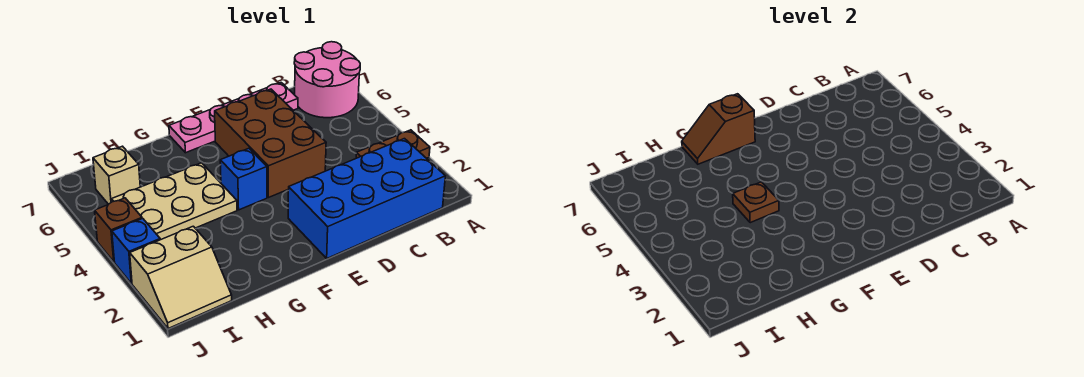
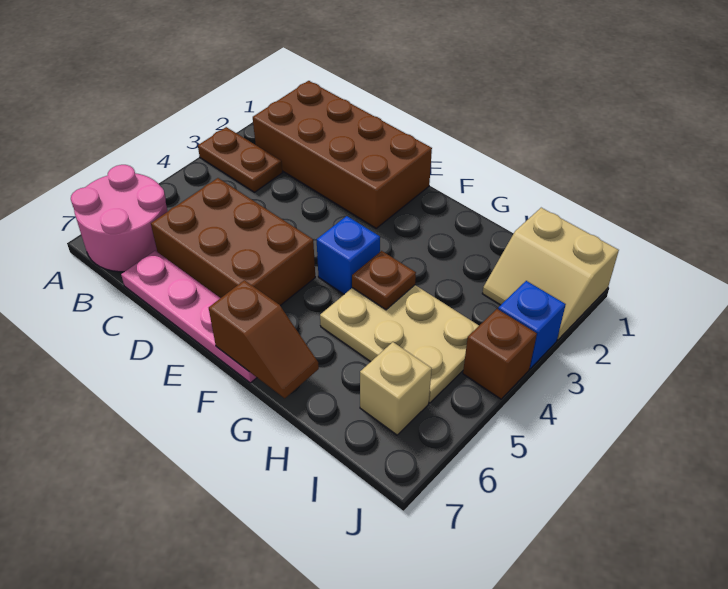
blue 2x4 brick [288,139,445,258] -> brown 2x4 brick [253,81,432,228]
brown 2x3 brick [215,89,326,198] -> brown 2x3 brick turned to [151,178,315,306]
tan 2x2 slope [130,226,232,329] -> tan 2x2 slope turned to [482,208,619,340]

